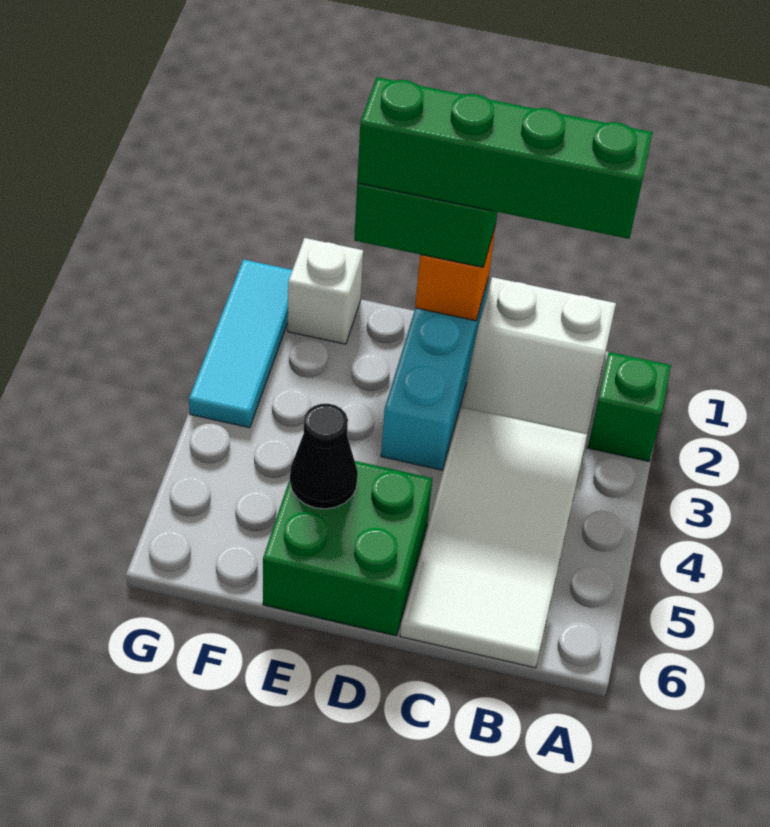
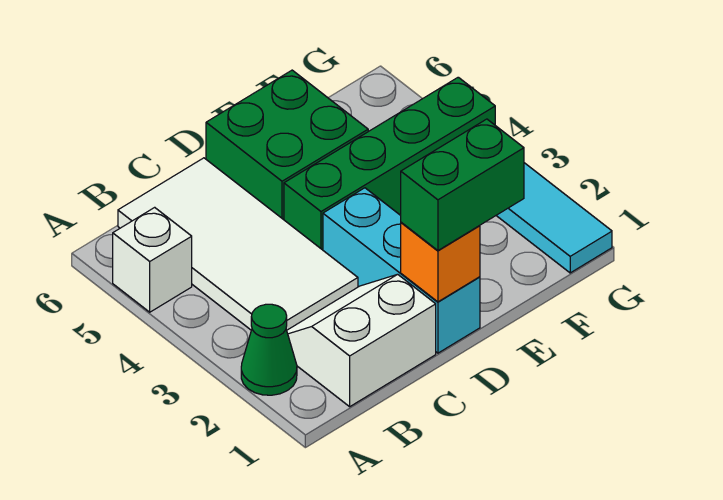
green 1x1 brick [588,352,671,461] -> green 1x1 cone [241,304,297,395]
green 1x4 brick [357,77,653,239] -> green 1x4 brick moved to [284,77,495,250]
black 1x1 cone [290,404,358,509] -> none
white 1x1 brick [288,238,363,344] -> white 1x1 brick moved to [113,207,192,312]

